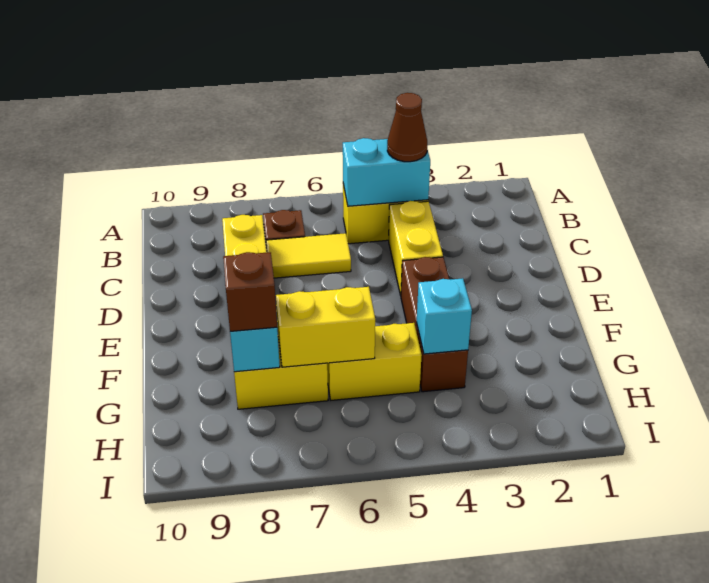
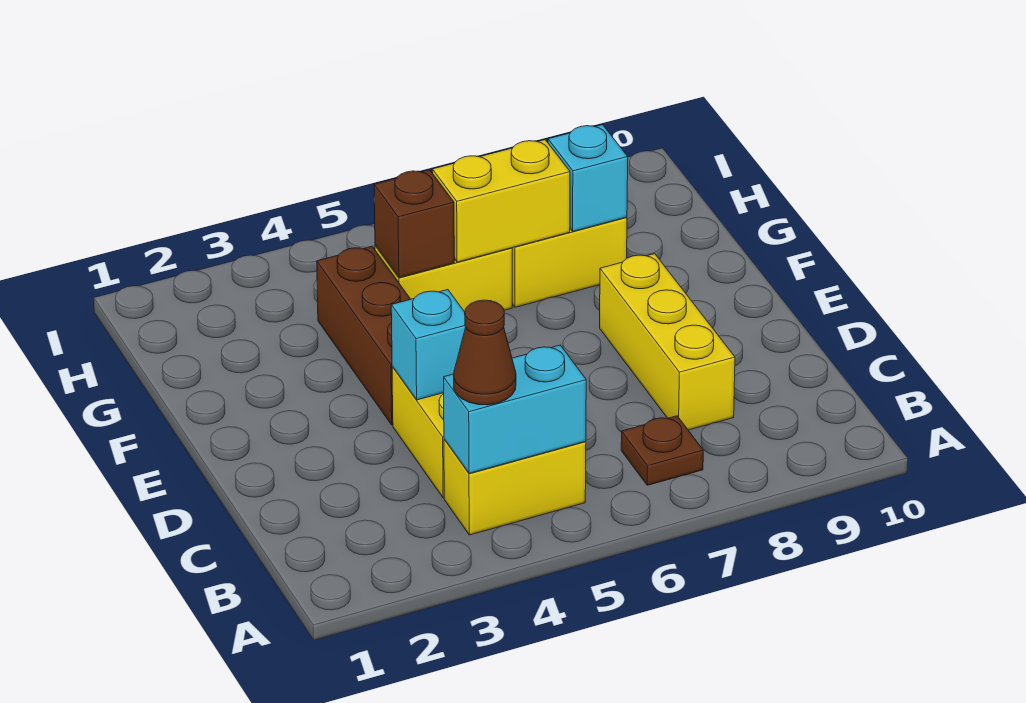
yellow 1x2 tile [266,233,351,278] -> none
cyan 1x1 brick [417,278,472,354] -> cyan 1x1 brick moved to [391,290,465,400]
brown 1x1 brick [223,252,277,331] -> brown 1x1 brick moved to [374,170,454,278]

